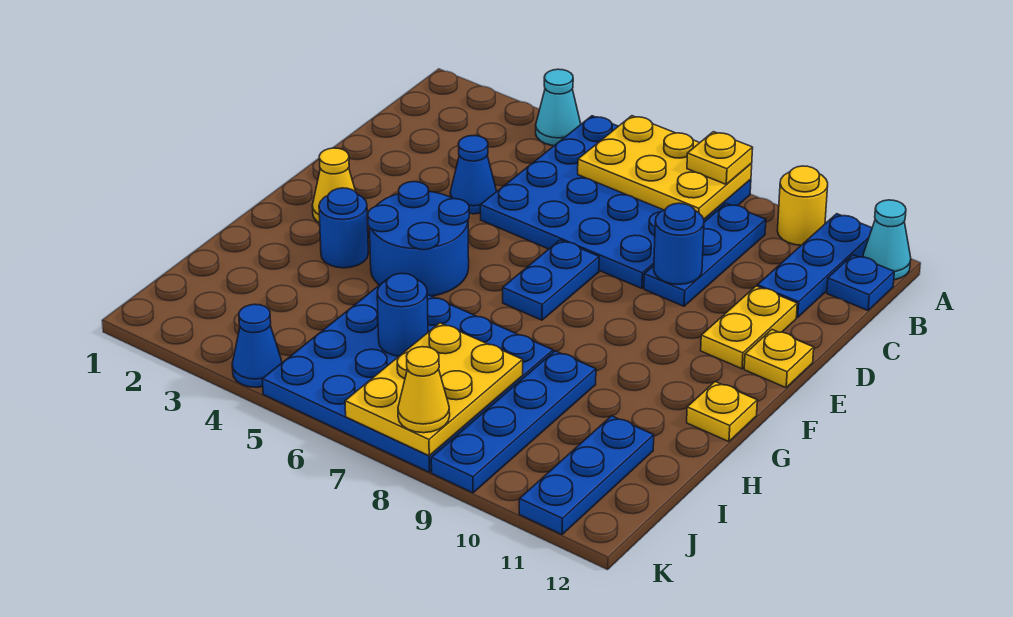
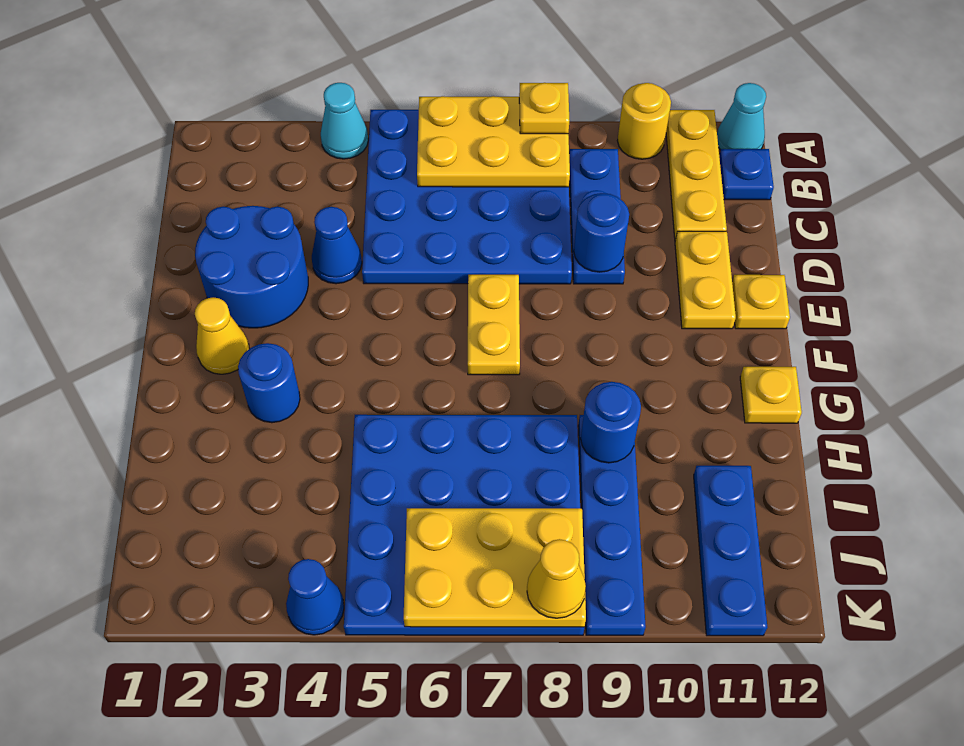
blue 1x3 plate [757,214,872,317] -> yellow 1x3 plate [666,110,727,240]
blue 1x2 plate [503,240,599,320] -> yellow 1x2 plate [468,275,520,375]
blue 2x2 round brick [368,182,469,296] -> blue 2x2 round brick moved to [195,206,308,328]
blue 1x1 round brick [377,273,428,356] -> blue 1x1 round brick moved to [581,382,641,463]
yellow 2x3 plate [345,323,523,456] -> yellow 2x3 plate turned to [404,508,586,627]

